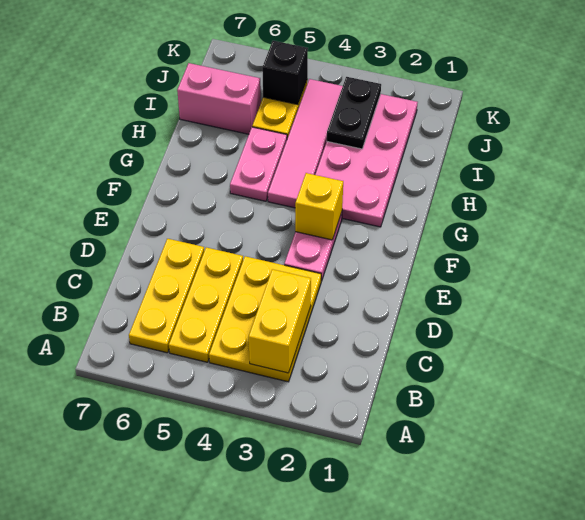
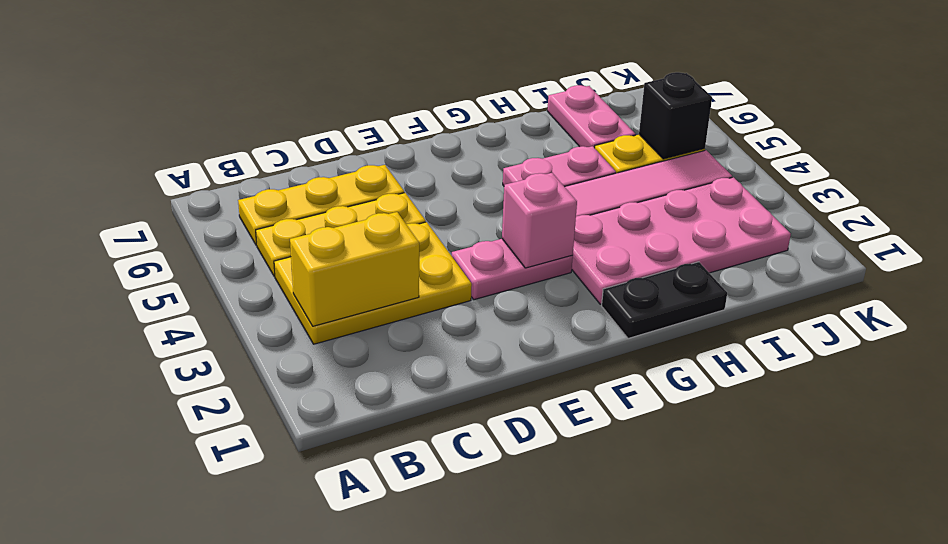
yellow 1x1 brick [295,173,343,240] -> pink 1x1 brick [502,173,577,268]
black 1x2 plate [327,77,381,149] -> black 1x2 plate moved to [602,262,727,339]
pink 1x2 brick [177,63,261,134] -> pink 1x2 plate [547,85,636,148]

